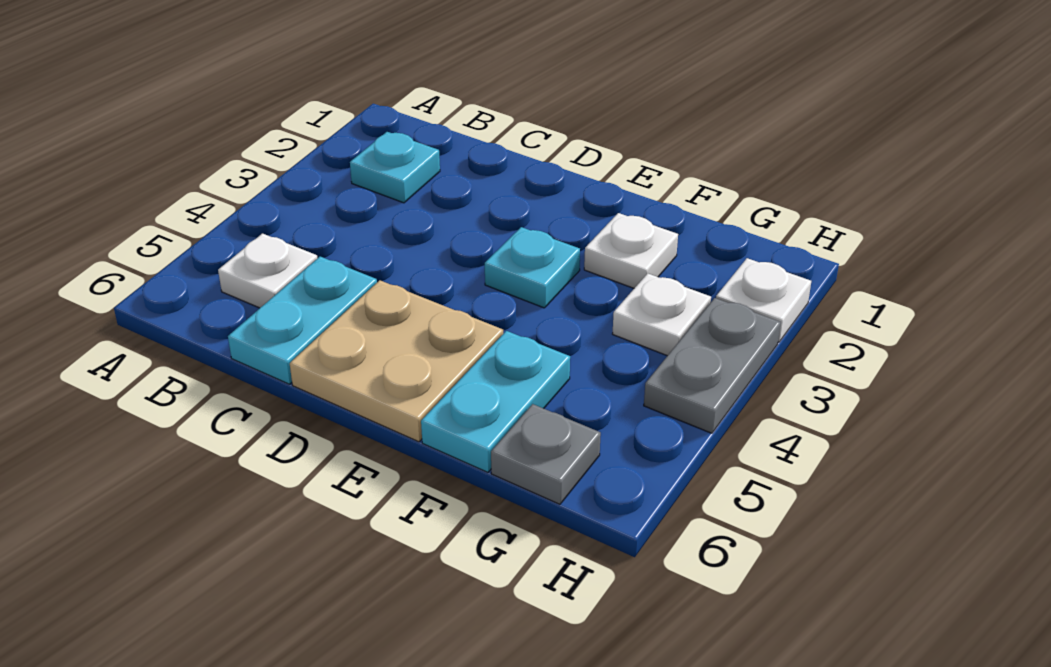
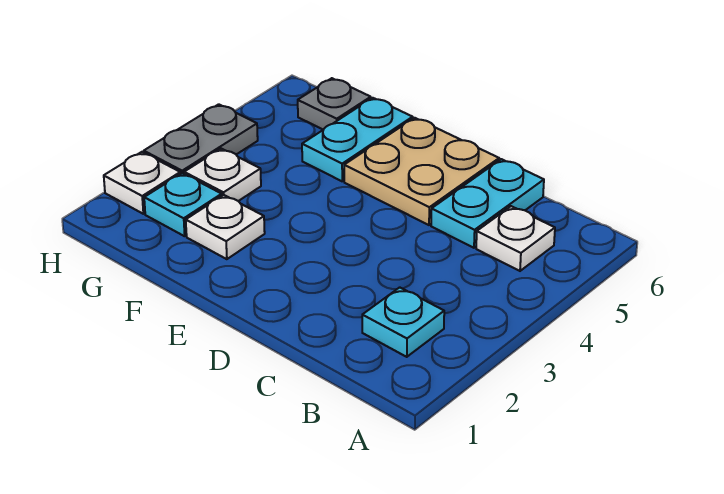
cyan 1x1 plate [485,227,580,308] -> cyan 1x1 plate moved to [144,173,222,236]

